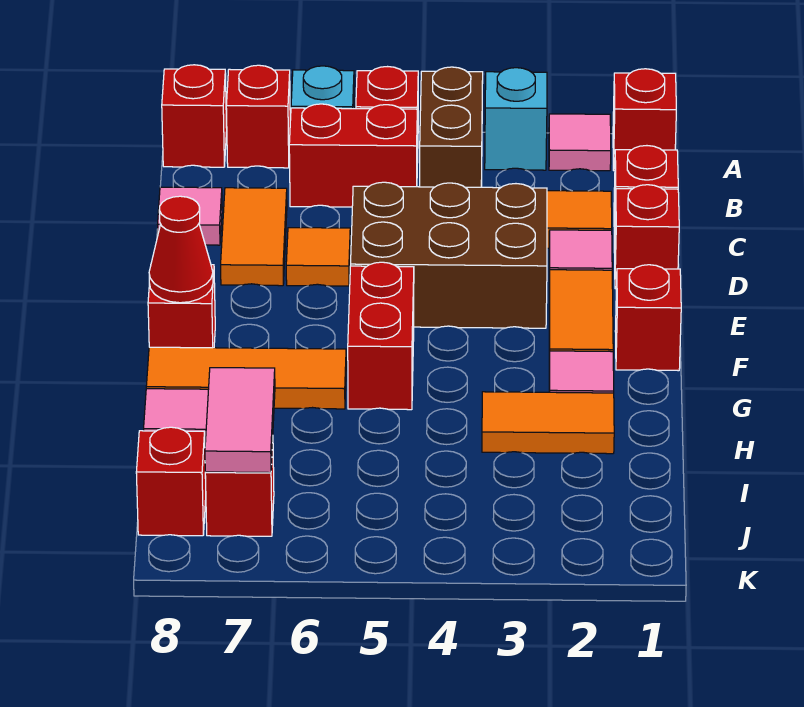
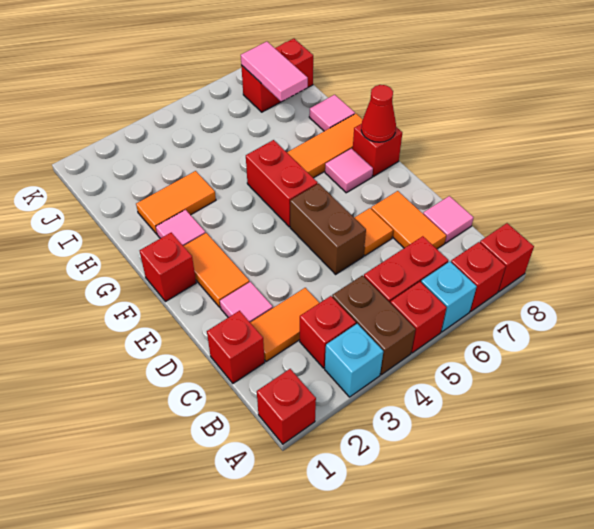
pink 1x1 tile [549,114,611,171] -> pink 1x1 tile moved to [325,149,373,193]
red 1x1 brick [614,185,679,289] -> red 1x1 brick moved to [300,296,356,368]
brown 2x3 brick [351,182,547,328] -> brown 1x2 brick [290,183,366,274]

